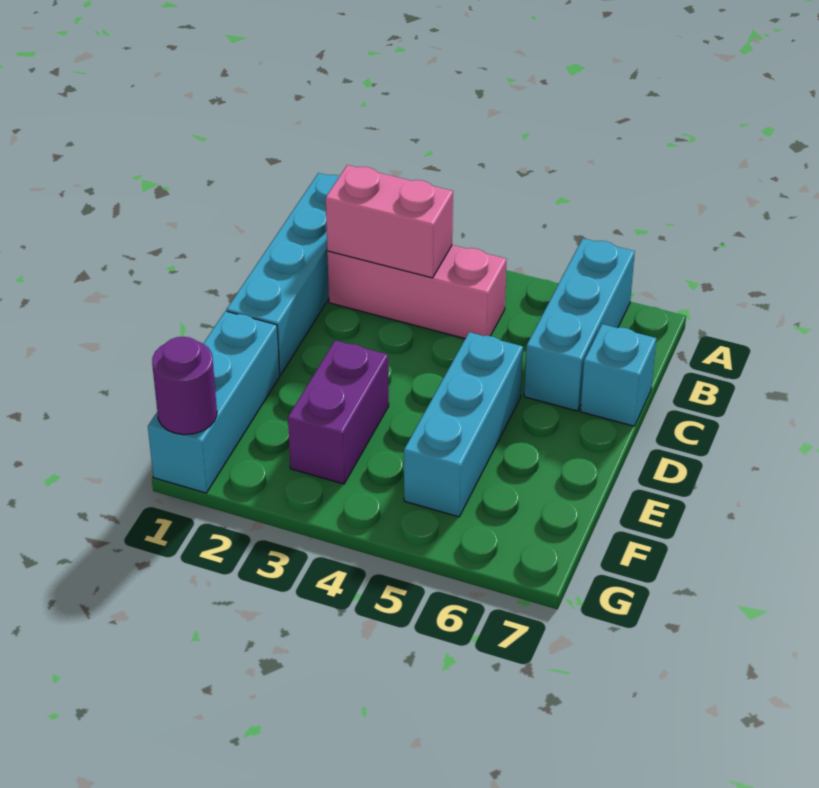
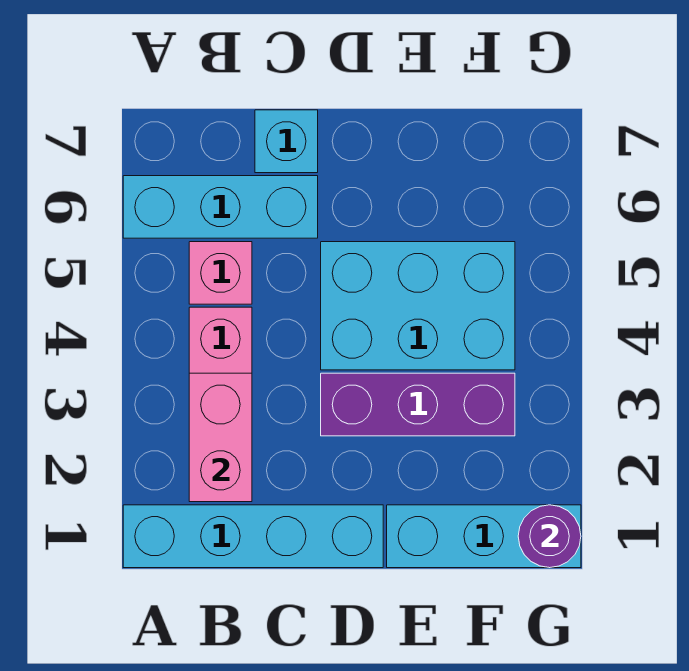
none -> pink 1x1 brick [189,242,252,304]
cyan 1x3 brick [404,332,523,517] -> cyan 2x3 brick [321,242,515,370]
purple 1x2 brick [288,341,389,484] -> purple 1x3 brick [321,373,515,436]

